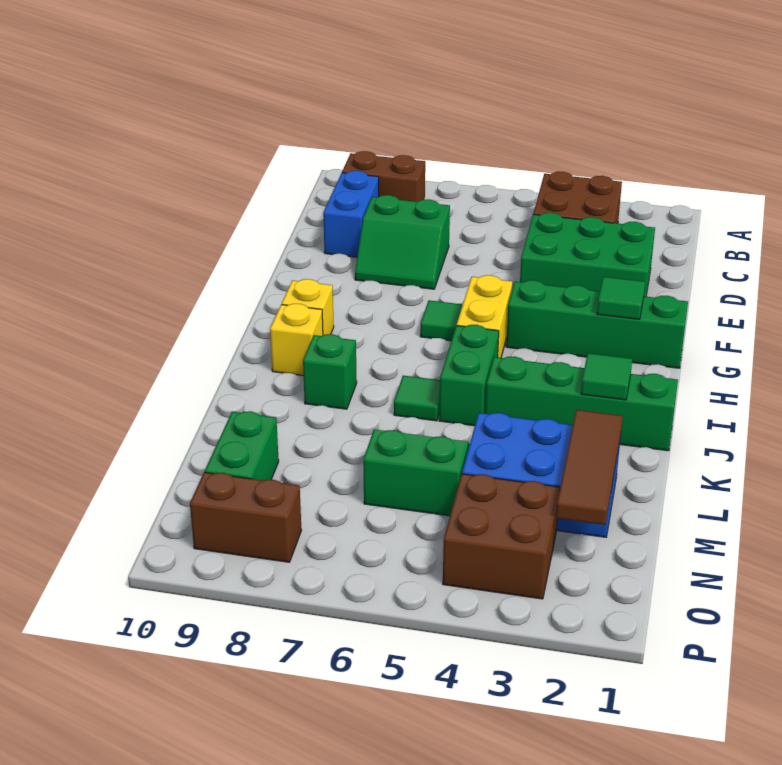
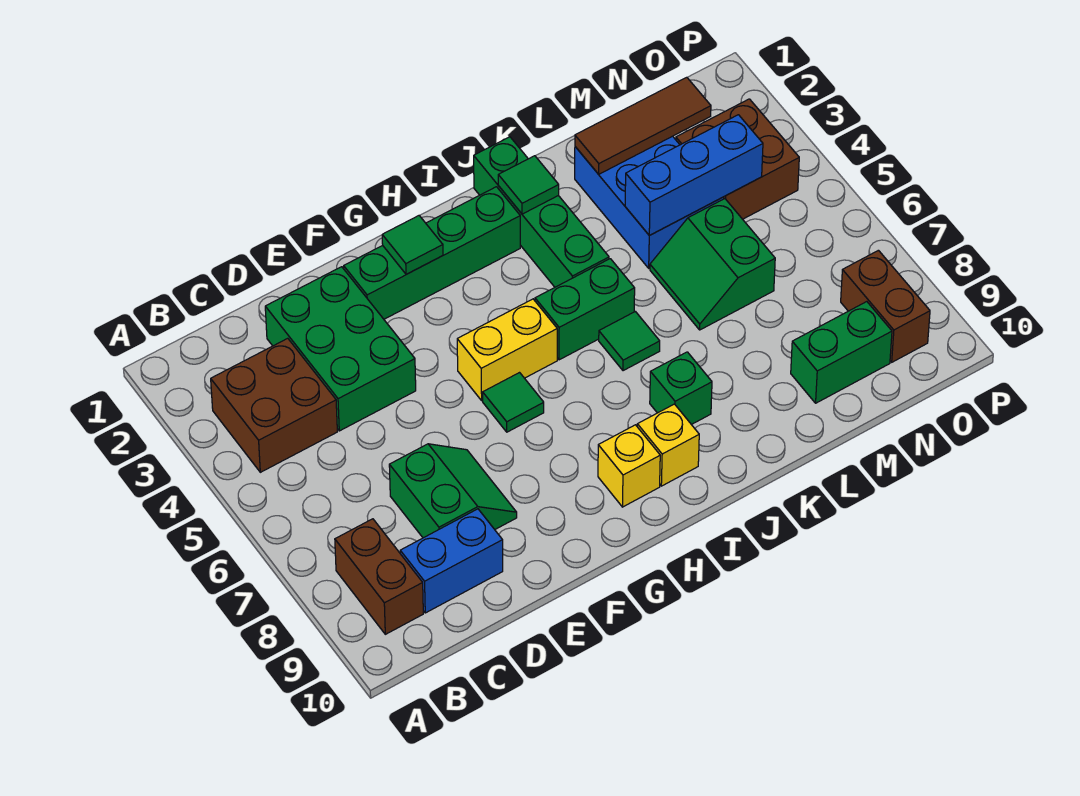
green 1x4 brick [506,280,688,368] -> green 1x4 brick turned to [344,187,520,319]
none -> blue 1x3 brick [625,115,763,235]

